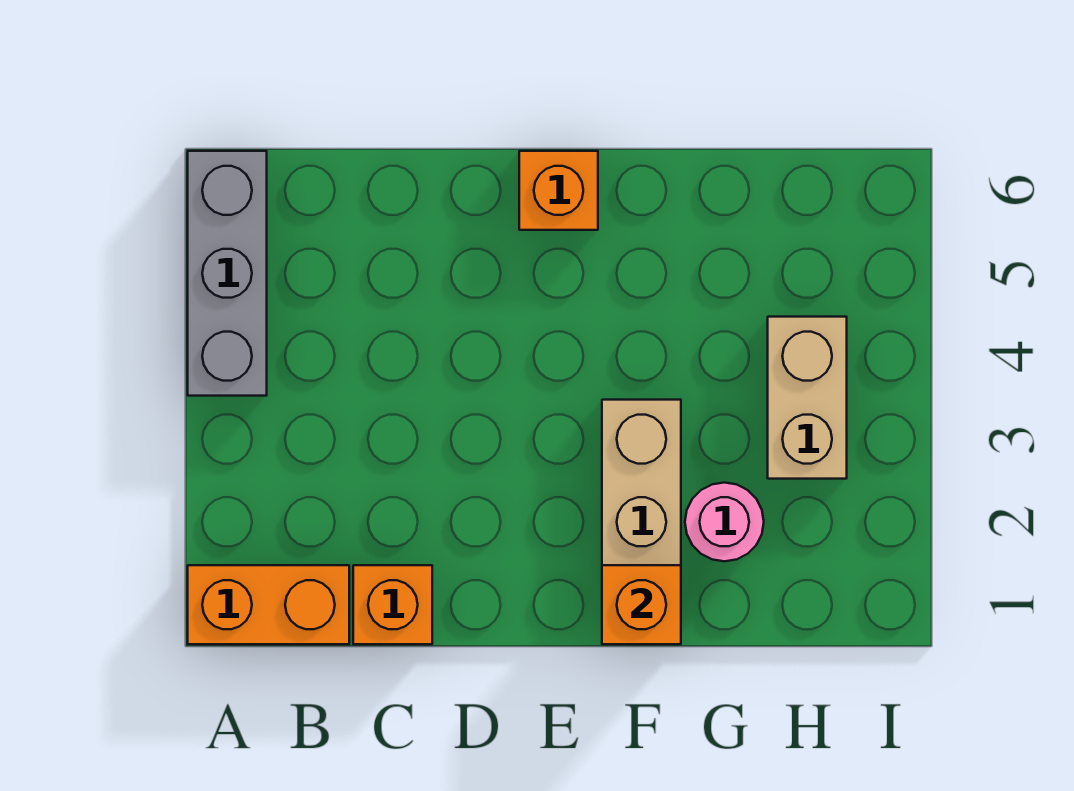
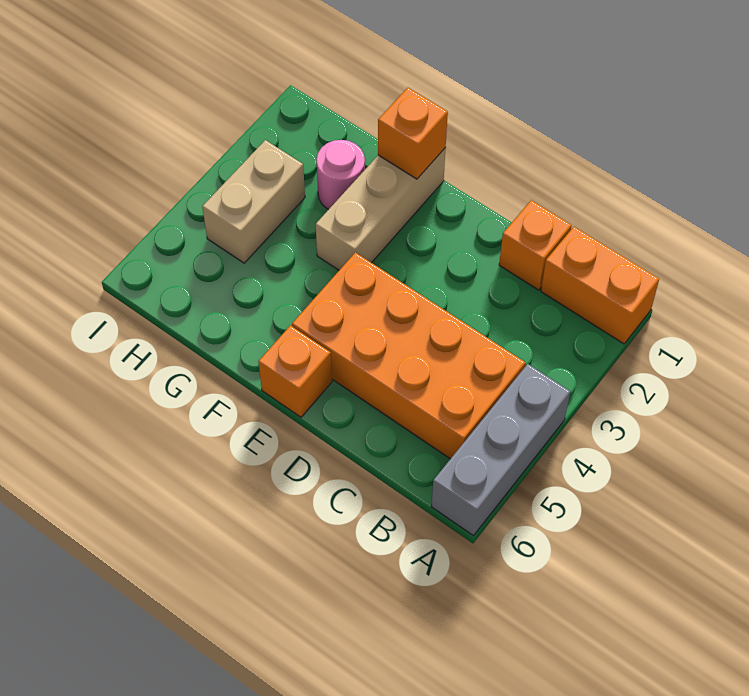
none -> orange 2x4 brick [292,252,525,459]

